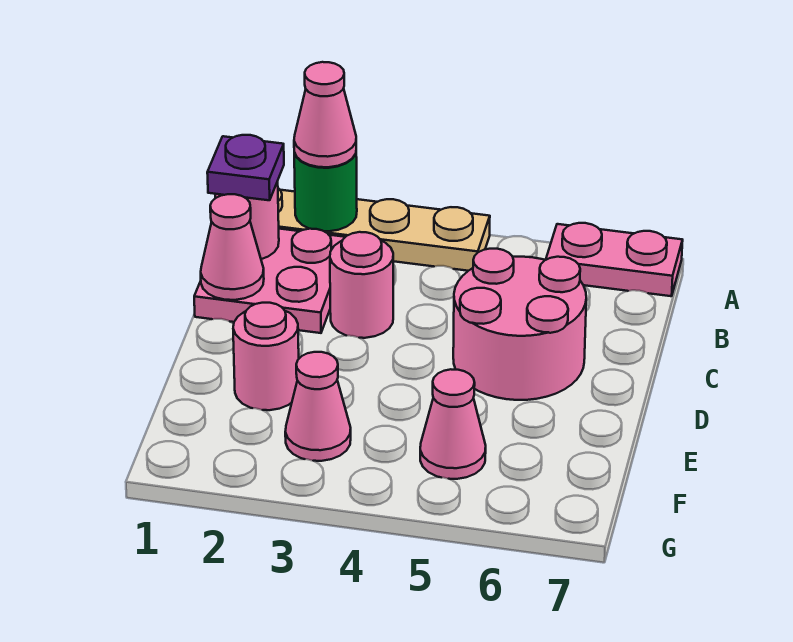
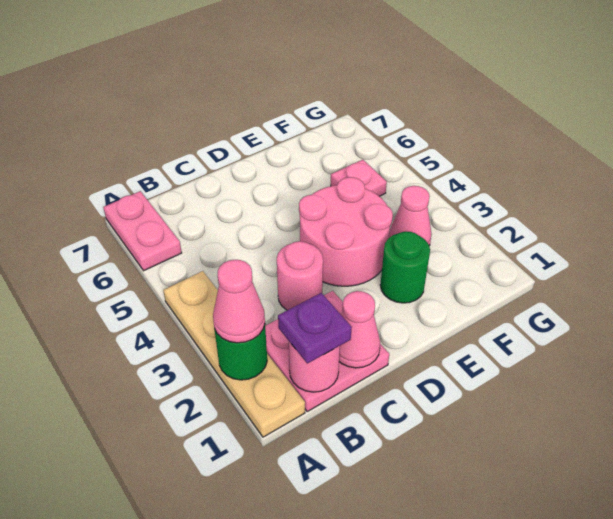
pink 2x2 round brick [453,249,586,400] -> pink 2x2 round brick moved to [299,177,393,286]
pink 1x1 round brick [233,303,299,410] -> green 1x1 round brick [380,231,430,303]
pink 1x1 cone [420,369,486,479] -> pink 1x1 plate [331,160,387,196]

